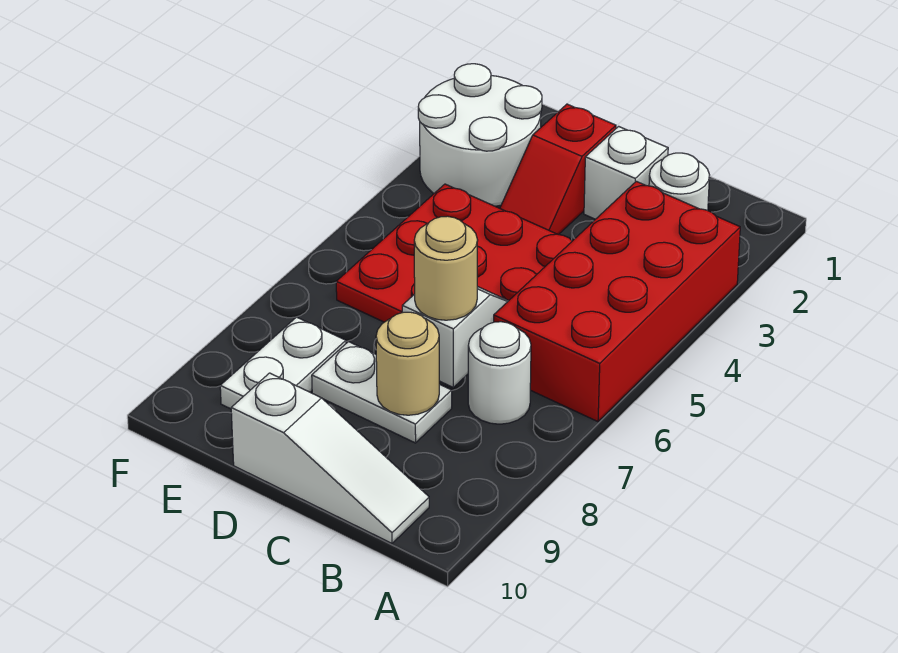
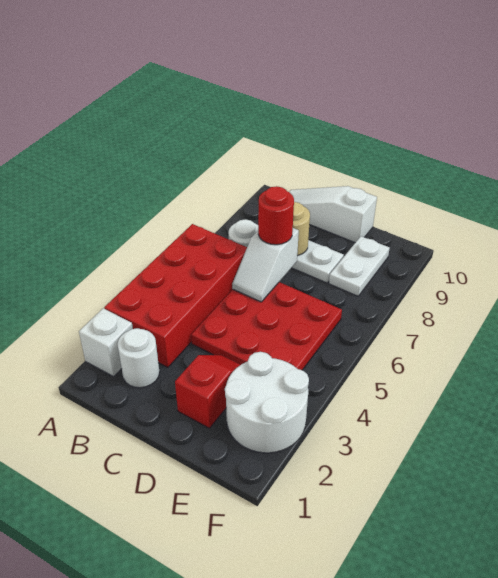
white 1x1 brick [584,126,668,219] -> white 1x1 brick moved to [79,308,133,377]
tan 1x1 round brick [414,216,478,320] -> red 1x1 round brick [258,186,294,245]

